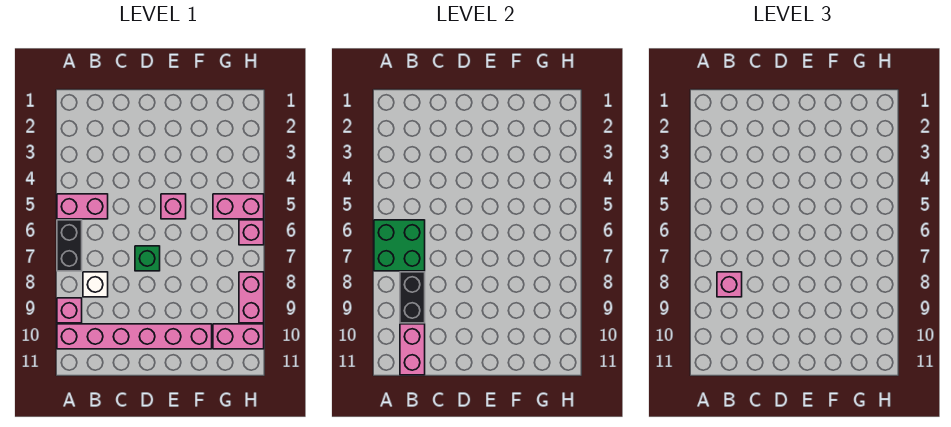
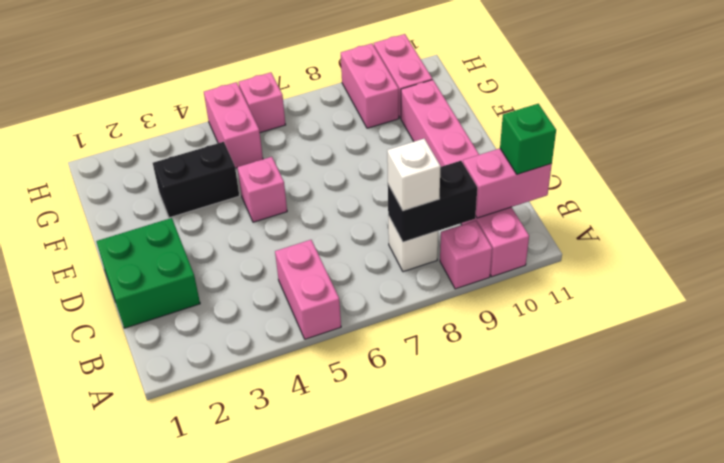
black 1x2 brick [57,220,82,271] -> black 1x2 brick moved to [153,142,239,218]
green 2x2 brick [374,220,425,271] -> green 2x2 brick moved to [96,218,200,328]
pink 1x1 brick [717,272,742,297] -> white 1x1 brick [387,139,441,211]
green 1x1 brick [135,246,160,271] -> green 1x1 brick moved to [500,104,556,174]
pink 1x2 brick [239,272,264,323] -> pink 1x2 brick turned to [341,43,399,128]

